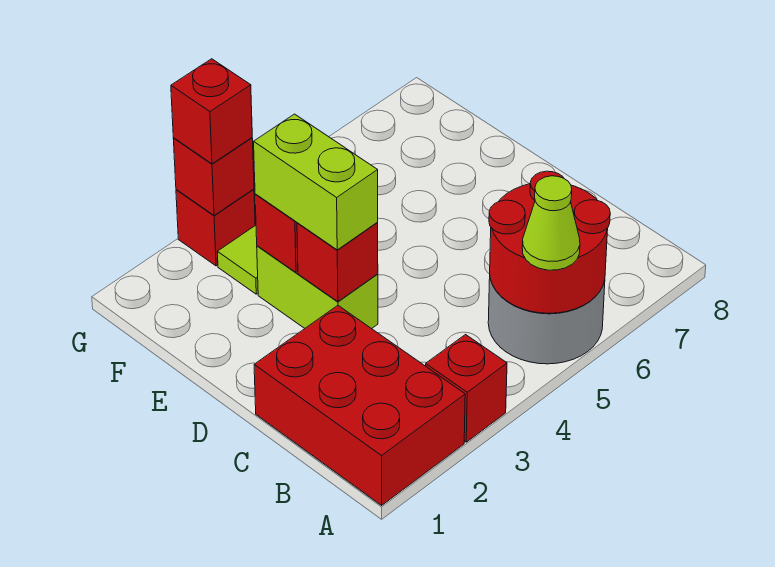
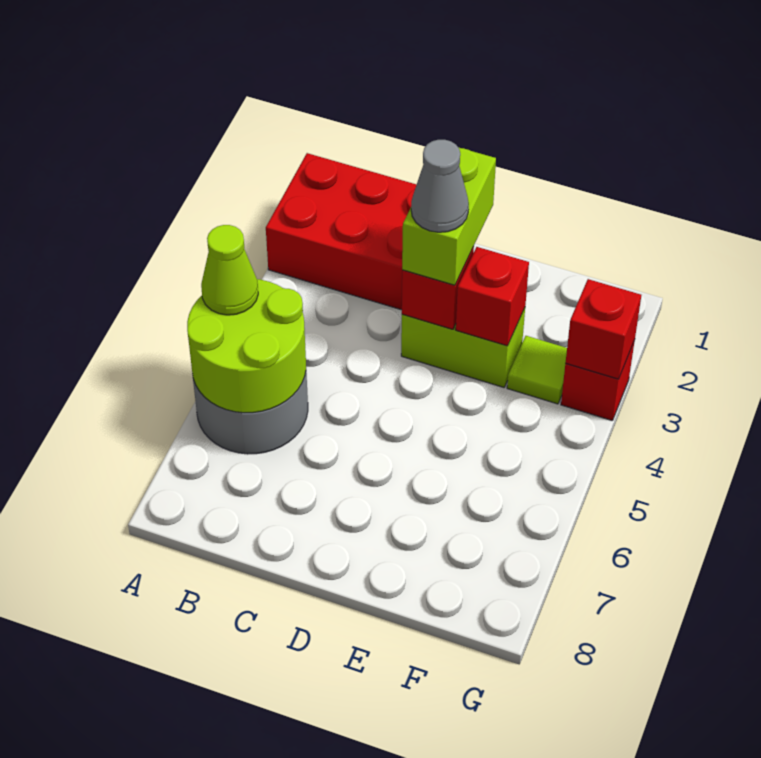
red 1x1 brick [426,335,507,442] -> none
red 2x2 round brick [489,171,610,313] -> lime 2x2 round brick [187,279,306,413]
lime 1x2 brick [254,114,378,250] -> lime 1x2 brick turned to [402,148,496,285]
none -> grey 1x1 cone [411,140,469,232]
red 1x1 brick [171,59,252,164] -> none

